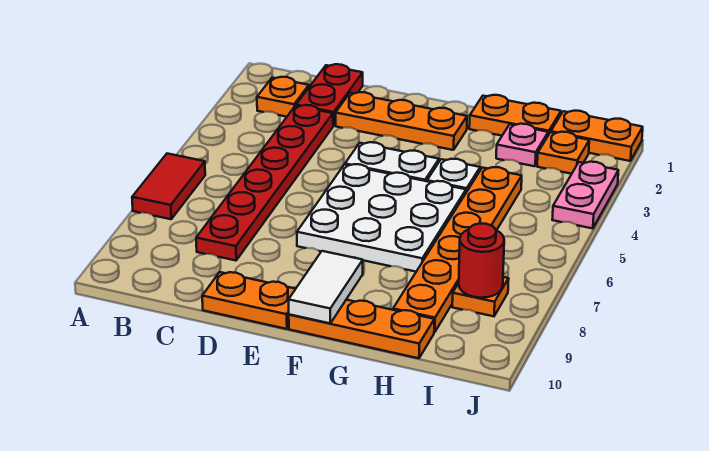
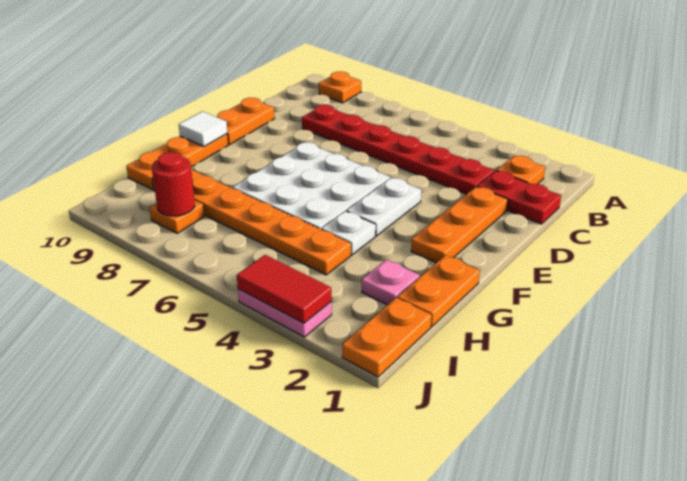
red 1x2 tile [132,154,205,219] -> red 1x2 tile moved to [237,255,332,323]
white 1x2 tile [289,251,363,323] -> white 1x1 tile [179,111,227,146]
orange 1x1 plate [537,132,589,174] -> orange 1x1 plate moved to [319,71,361,103]

